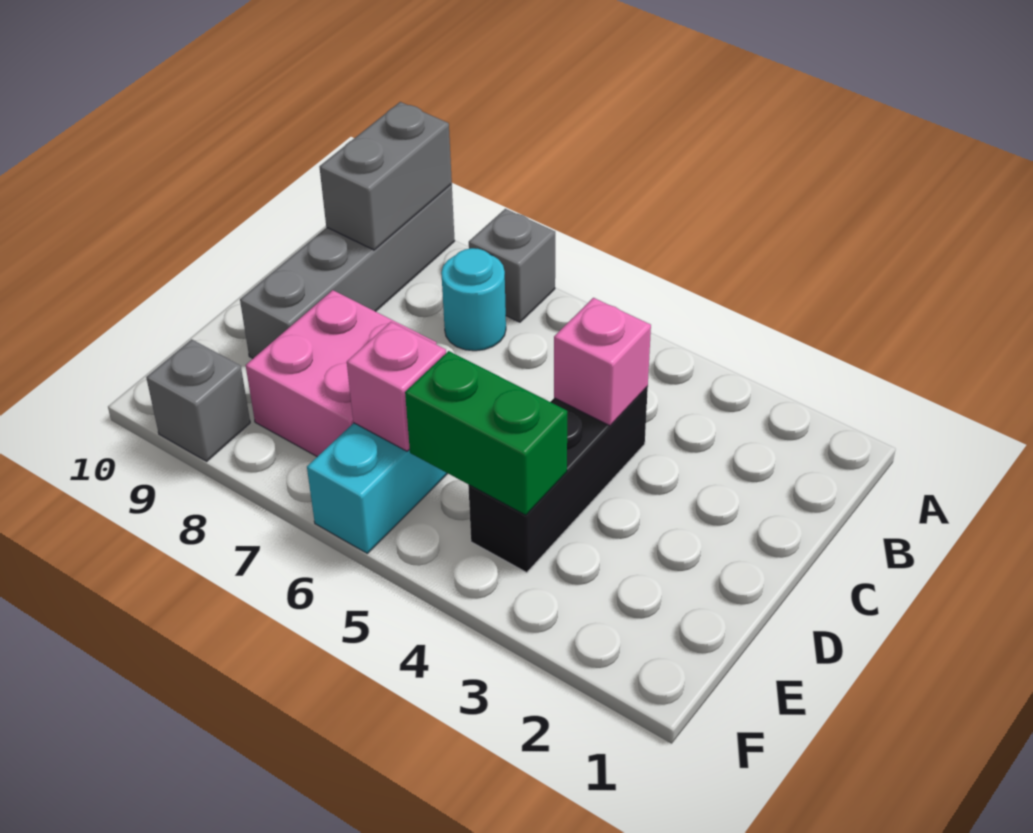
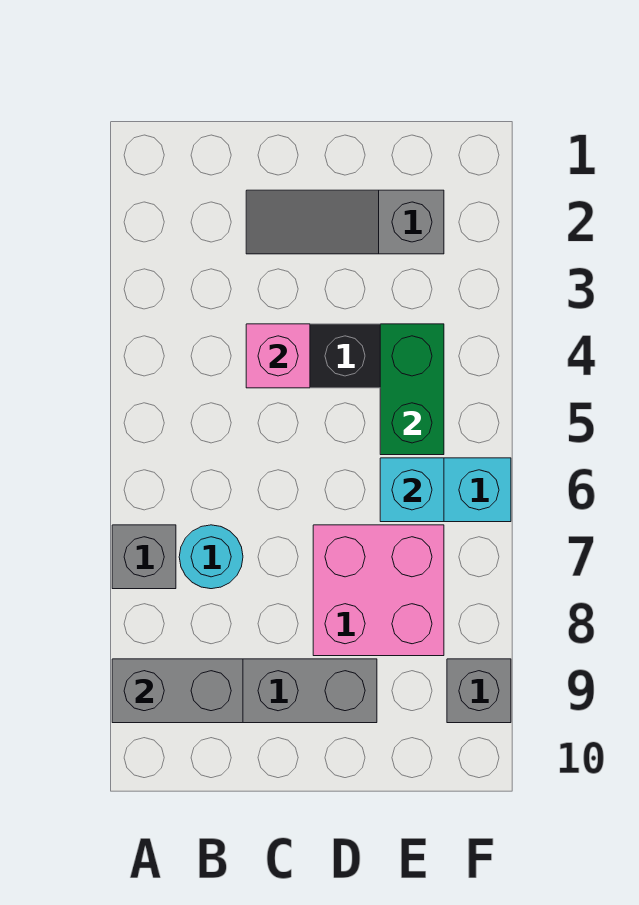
none -> grey 1x3 slope [246,190,444,254]
pink 1x1 brick [347,322,446,451] -> cyan 1x1 brick [380,458,444,522]

